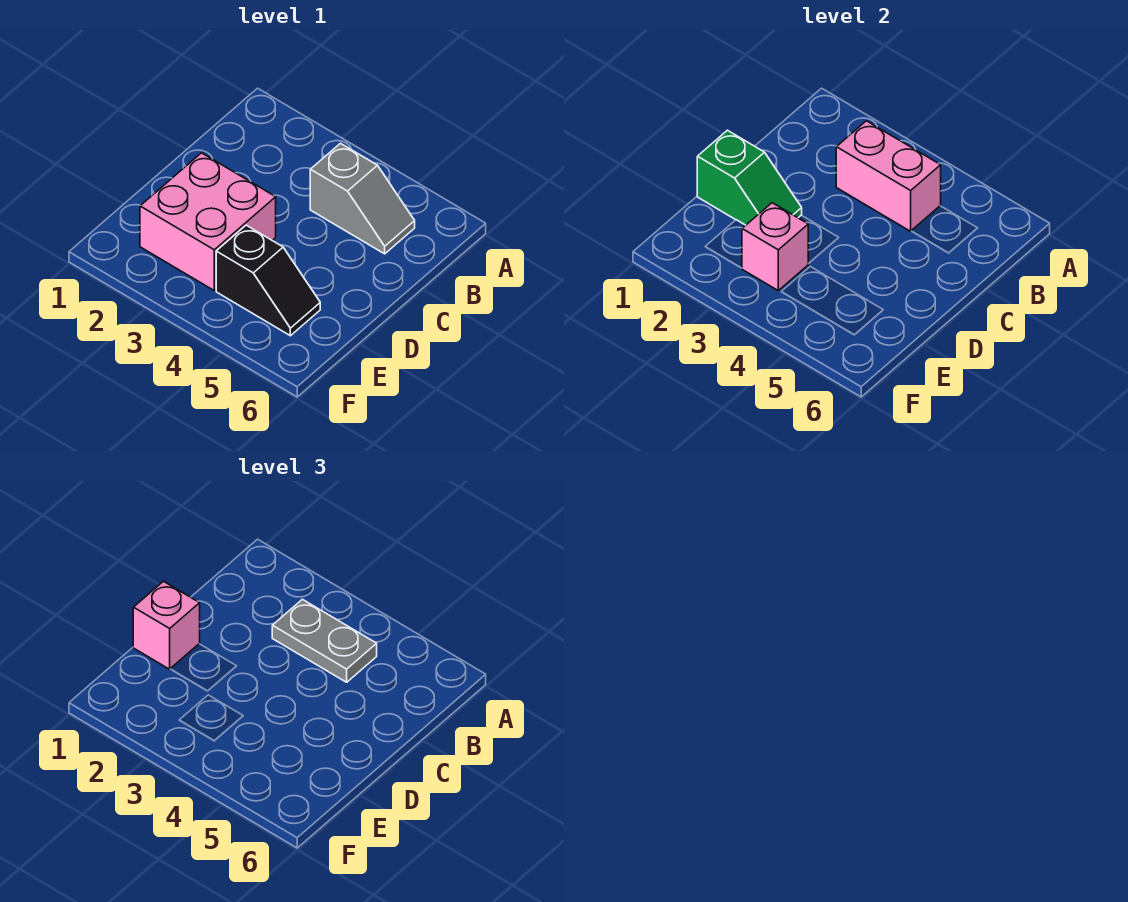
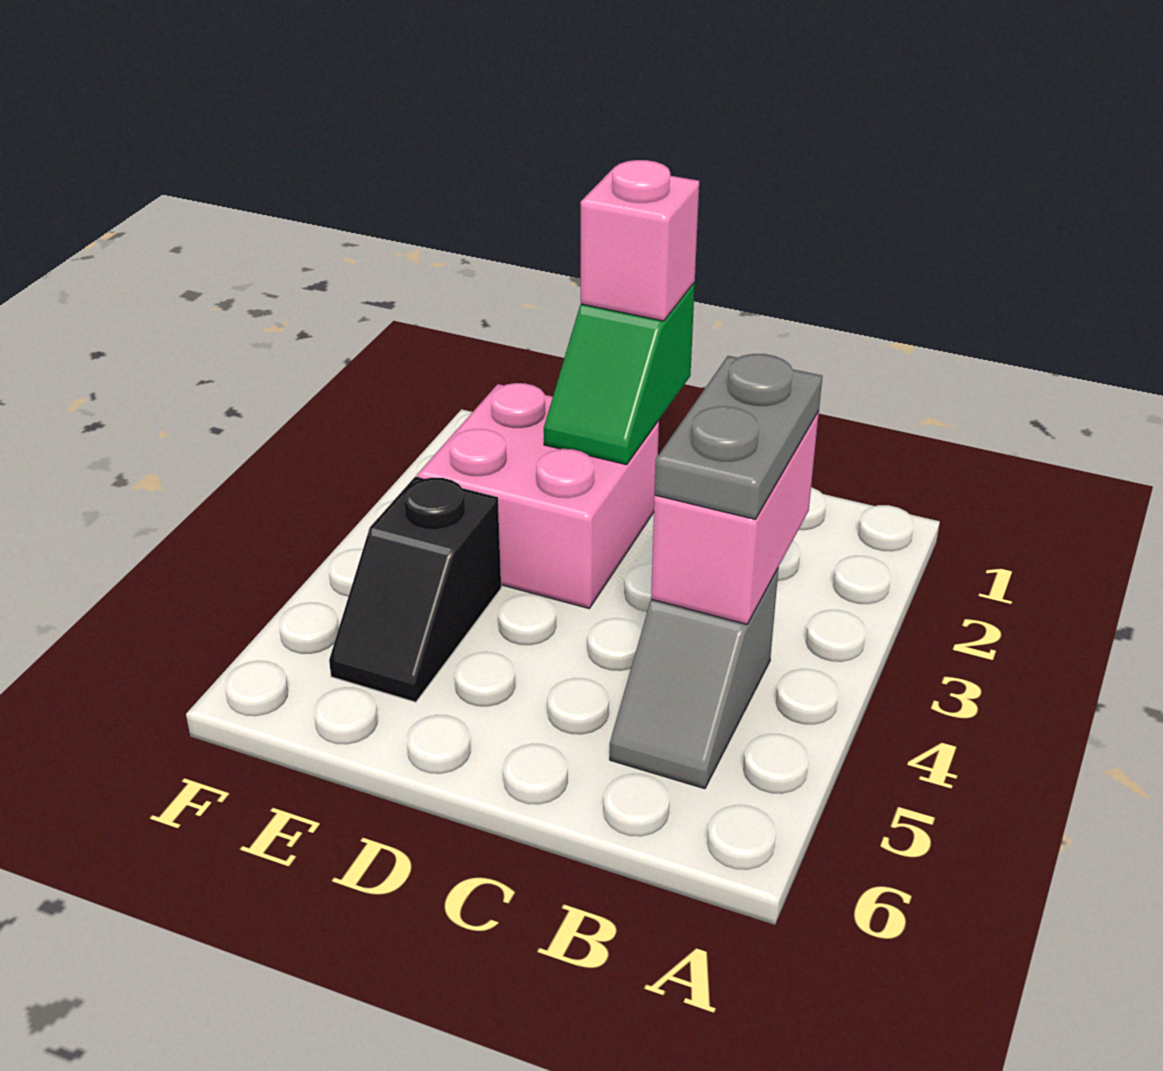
pink 1x1 brick [742,203,809,290] -> none

